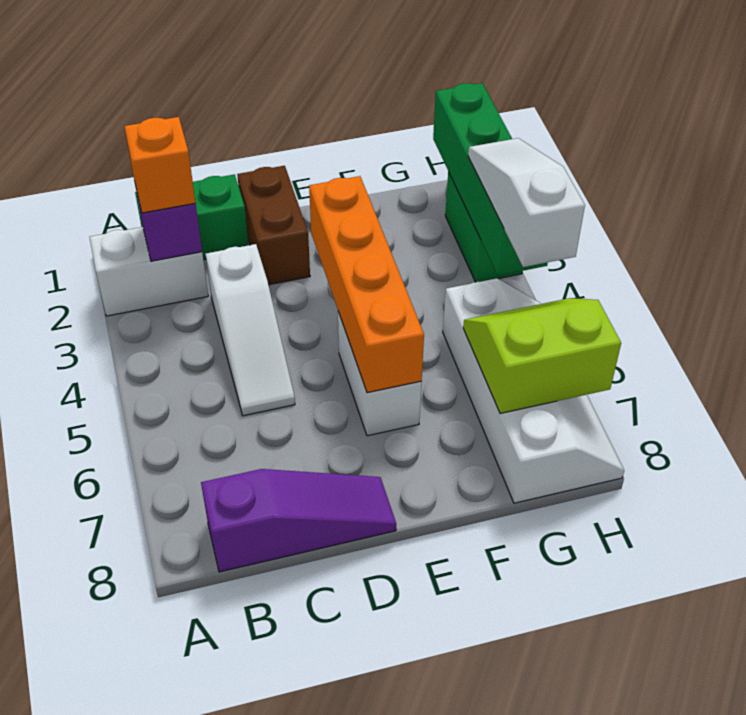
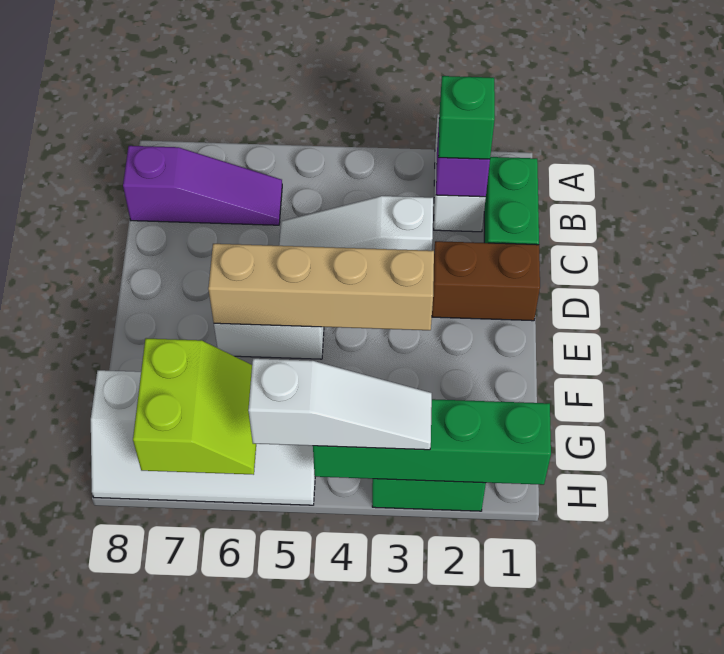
orange 1x1 brick [124,117,195,213] -> green 1x1 brick [438,76,495,159]
purple 1x3 slope [201,469,396,572] -> purple 1x3 slope turned to [123,146,282,225]
orange 1x4 brick [309,176,424,393] -> tan 1x4 brick [208,244,434,330]

